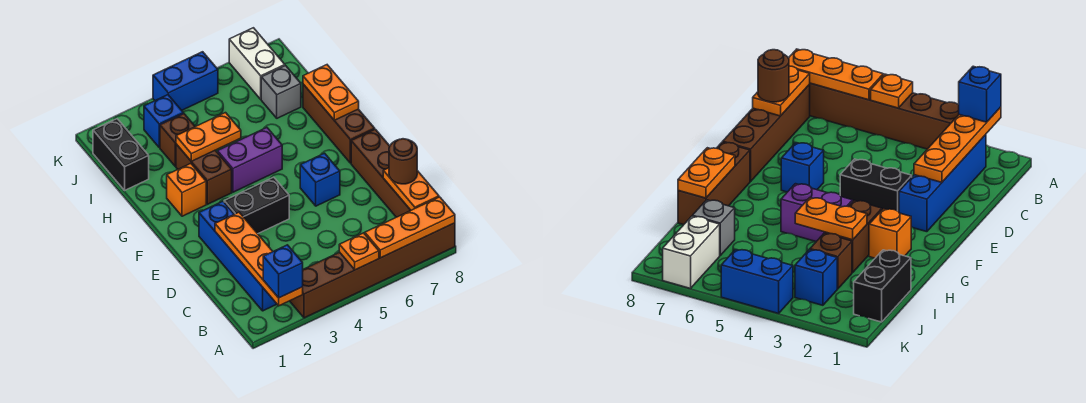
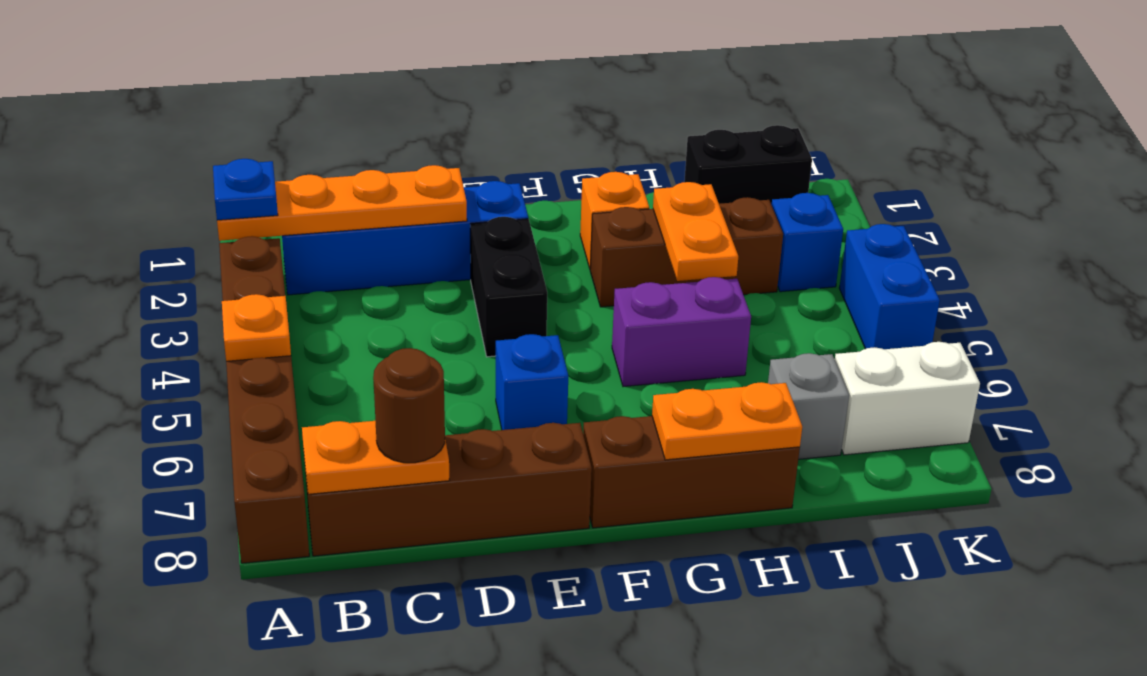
blue 1x1 brick [263,245,303,298] -> blue 1x1 plate [213,159,278,220]
orange 1x3 plate [365,197,455,258] -> none
purple 1x2 brick [218,128,282,192] -> purple 1x2 brick turned to [612,277,751,387]

